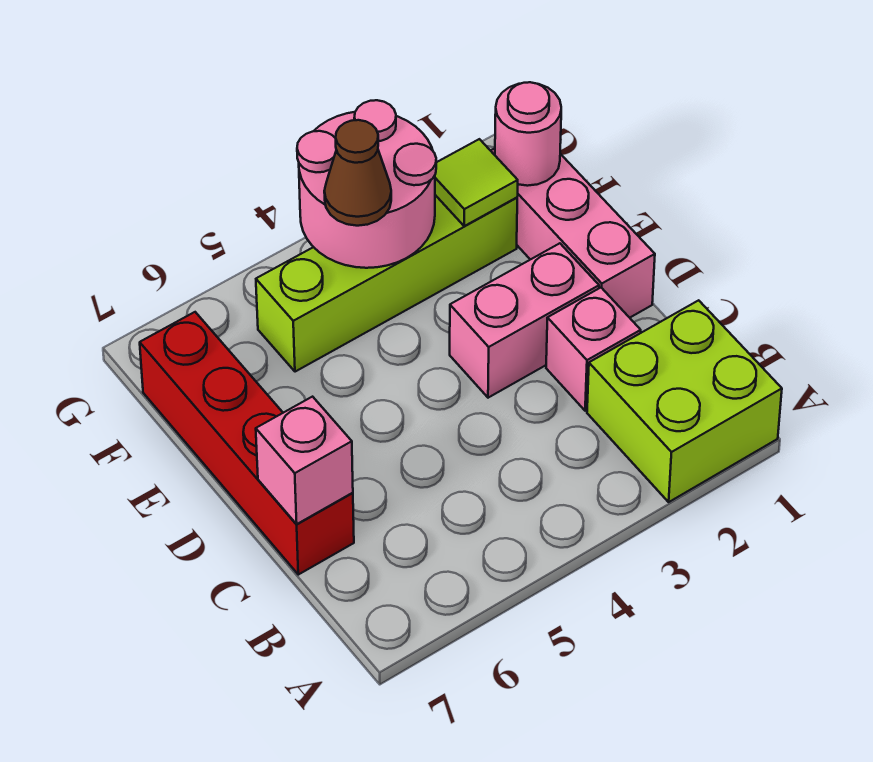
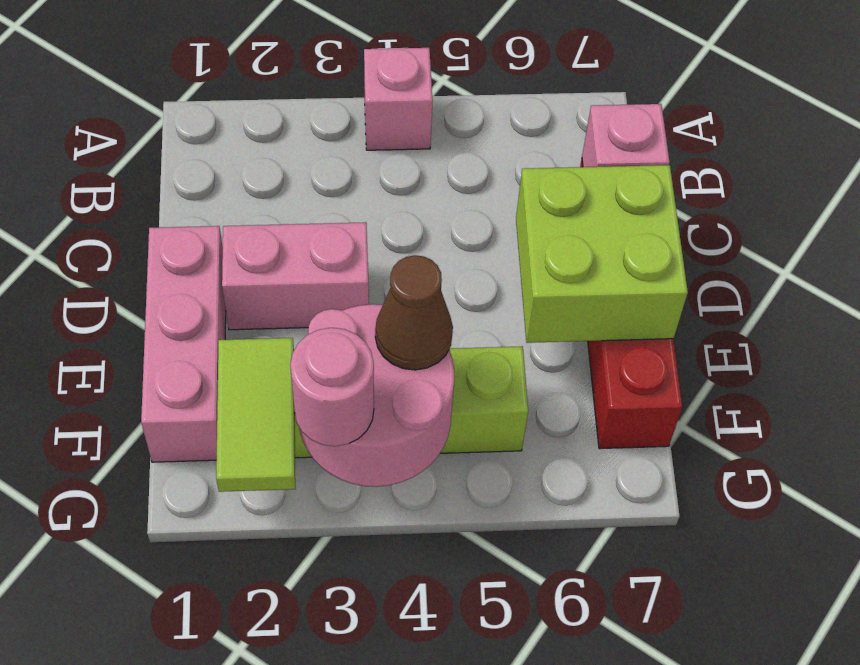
lime 2x2 brick [587,300,782,502] -> lime 2x2 brick moved to [516,165,688,343]
pink 1x1 brick [546,288,641,411] -> pink 1x1 brick moved to [364,48,433,150]
pink 1x1 round brick [495,82,561,186] -> pink 1x1 round brick moved to [290,328,374,446]
lime 1x1 tile [435,139,518,226] -> lime 1x2 tile [216,338,295,492]

